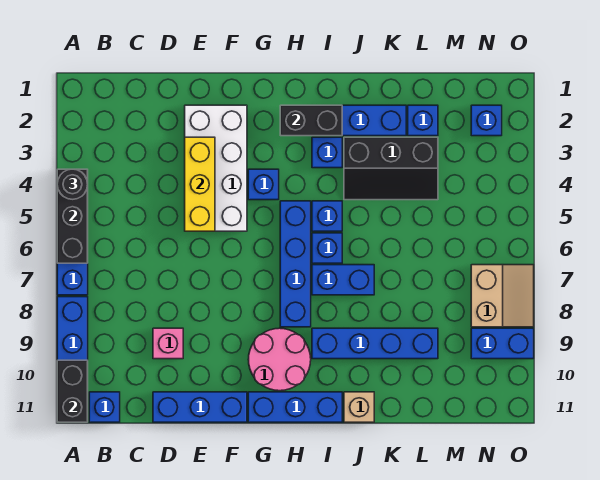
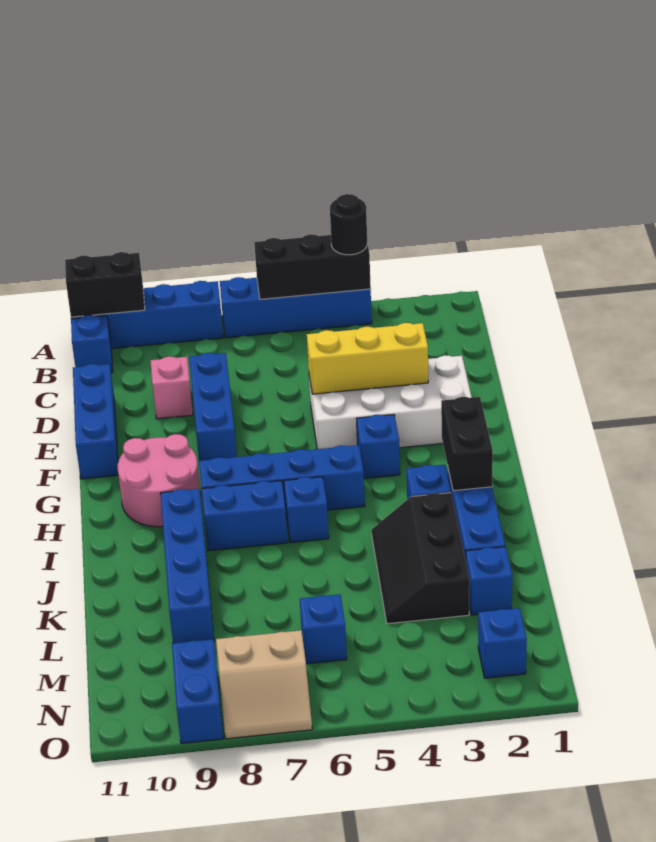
blue 1x3 brick [248,392,342,422] -> blue 1x3 brick moved to [189,353,237,461]
blue 1x1 brick [312,201,342,231] -> blue 1x1 brick moved to [300,594,347,664]
blue 1x2 brick [312,265,374,295] -> blue 1x2 brick turned to [202,481,288,551]
tan 1x1 brick [344,392,374,422] -> none

